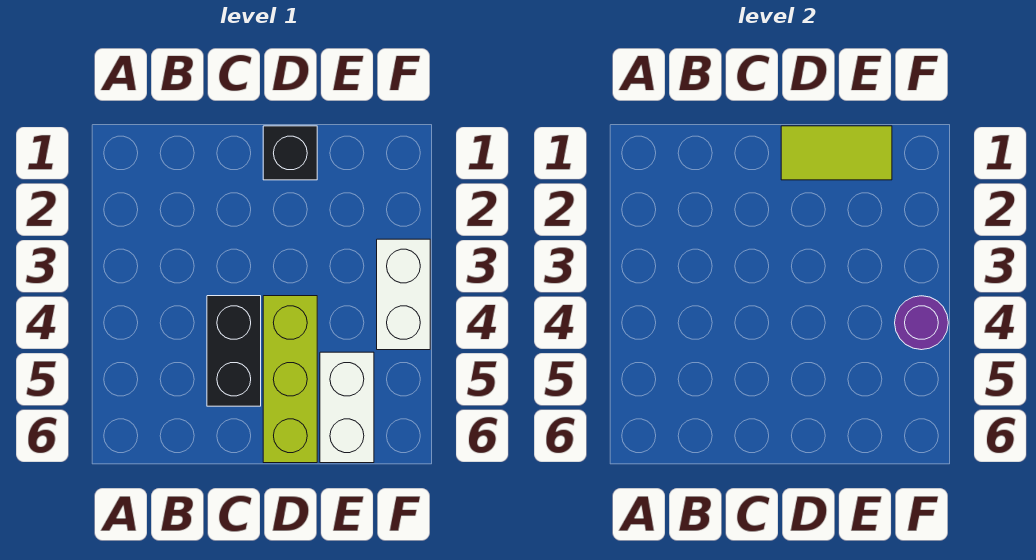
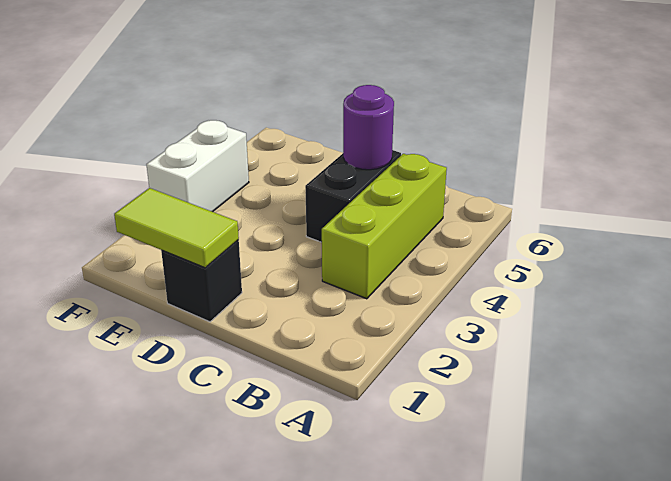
lime 1x3 brick [263,296,317,463] -> lime 1x3 brick moved to [322,154,447,299]
white 1x2 brick [320,352,374,463] -> none
purple 1x1 round brick [895,296,948,350] -> purple 1x1 round brick moved to [343,85,394,170]

